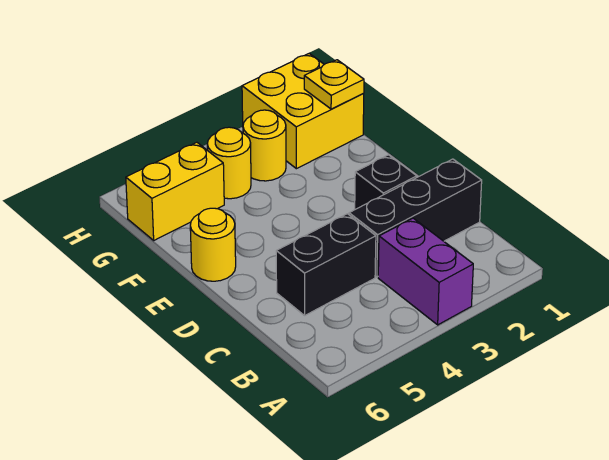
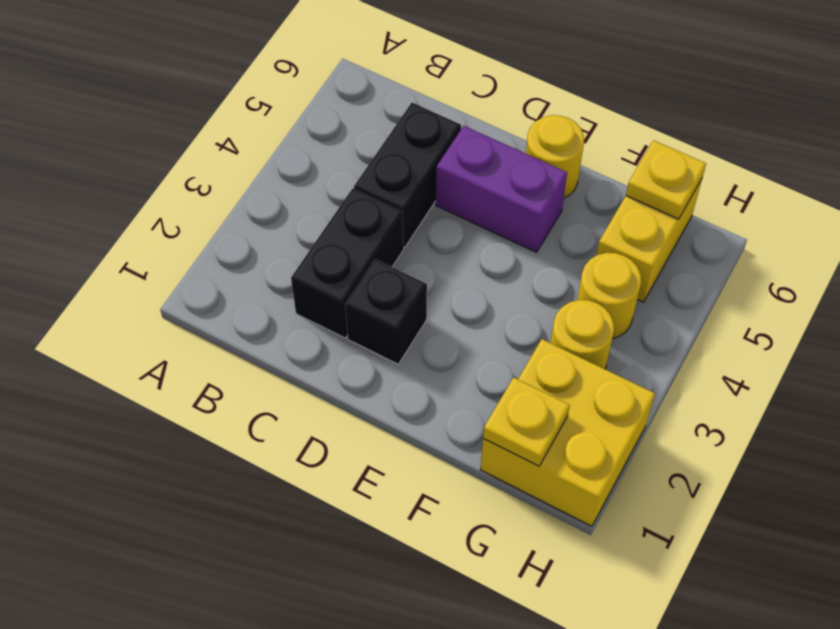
purple 1x2 brick [378,218,473,325] -> purple 1x2 brick moved to [436,126,567,252]
black 1x3 brick [349,159,482,277] -> black 1x2 brick [291,188,404,338]
none -> yellow 1x1 plate [626,140,706,219]

